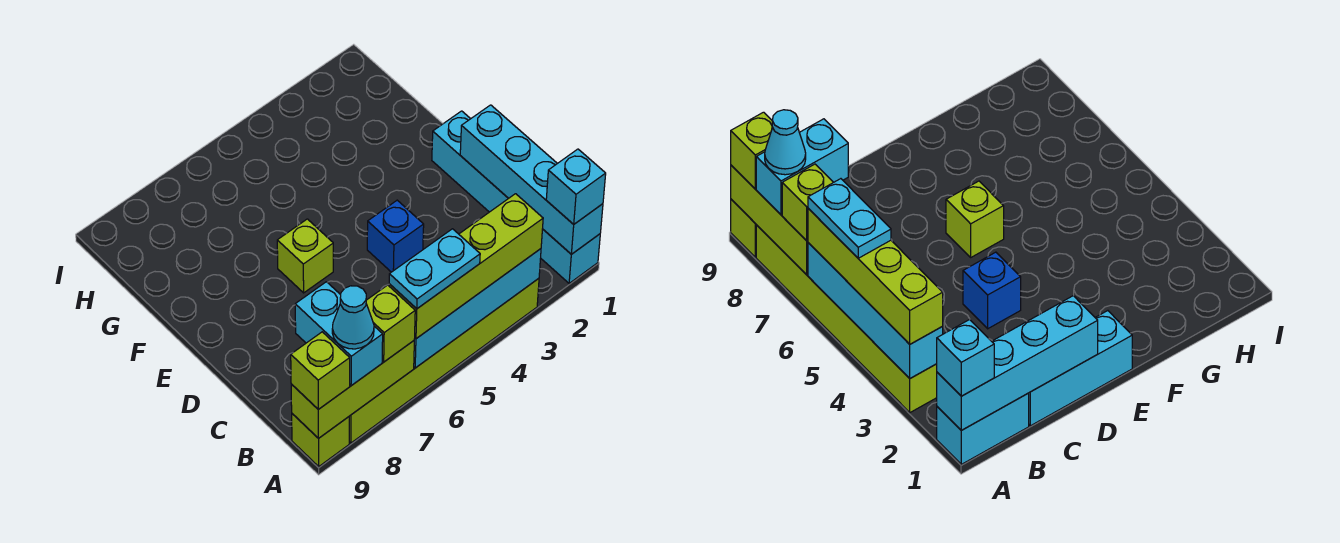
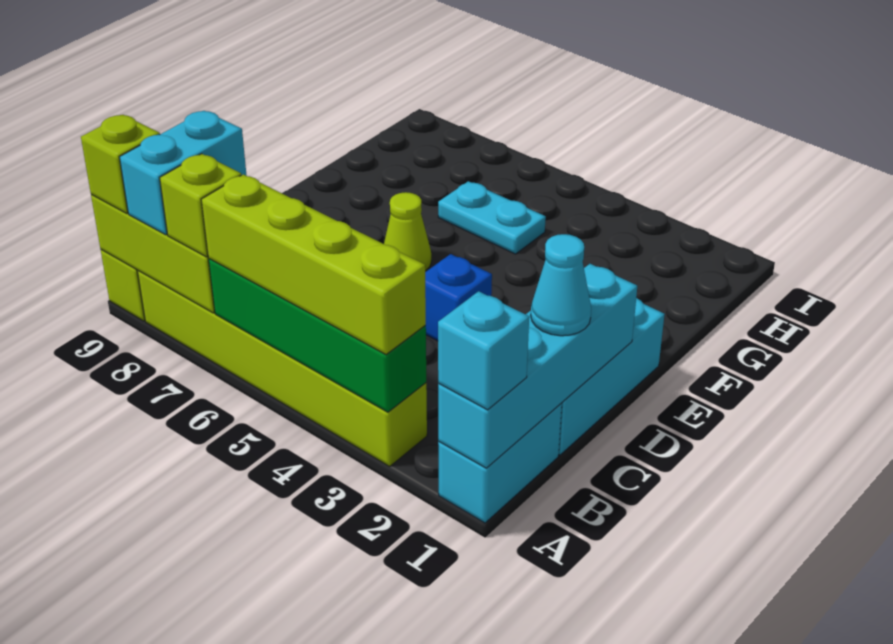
cyan 1x4 brick [414,249,541,368] -> green 1x4 brick [209,259,426,412]
cyan 1x2 plate [389,229,480,309] -> cyan 1x2 plate moved to [438,181,546,254]
cyan 1x1 cone [332,286,374,349] -> cyan 1x1 cone moved to [531,234,591,336]
lime 1x1 brick [277,219,333,293] -> lime 1x1 cone [384,192,431,271]

